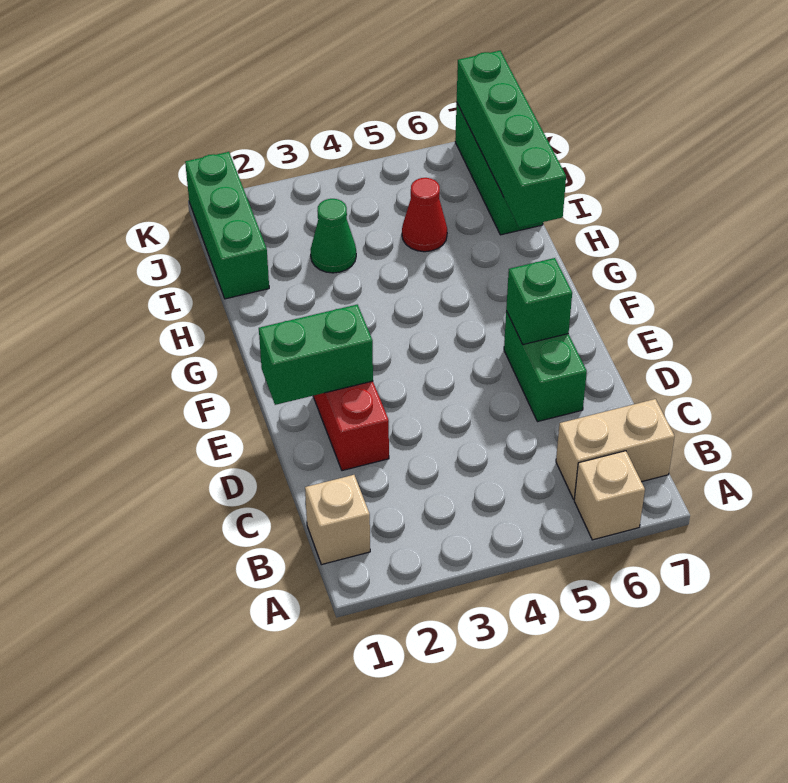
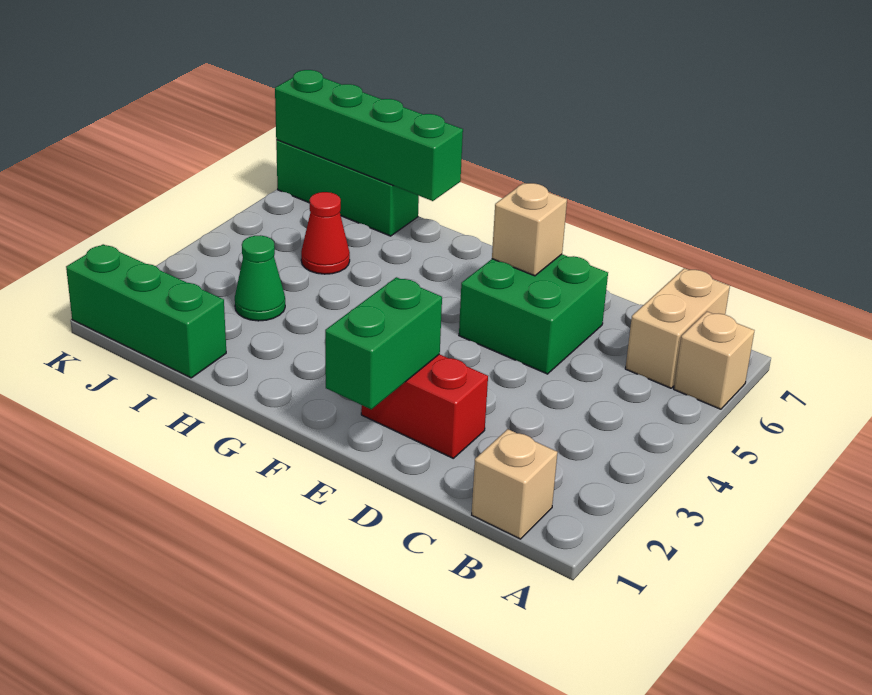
green 1x2 brick [504,311,587,422] -> green 2x2 brick [459,254,608,374]
green 1x1 brick [506,258,572,345] -> tan 1x1 brick [492,183,567,276]

